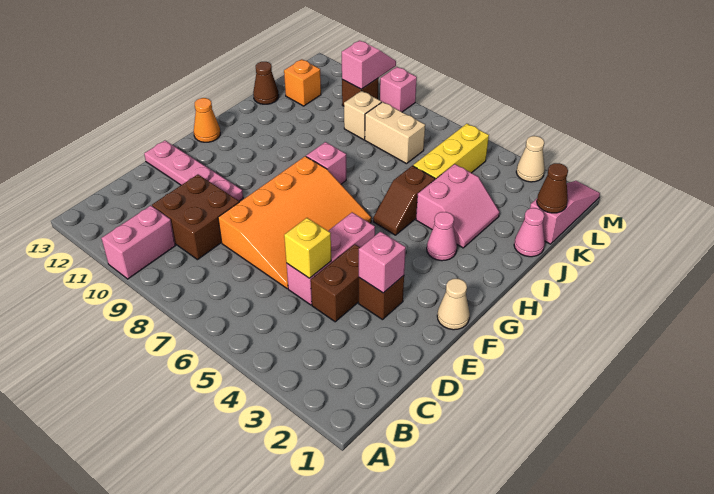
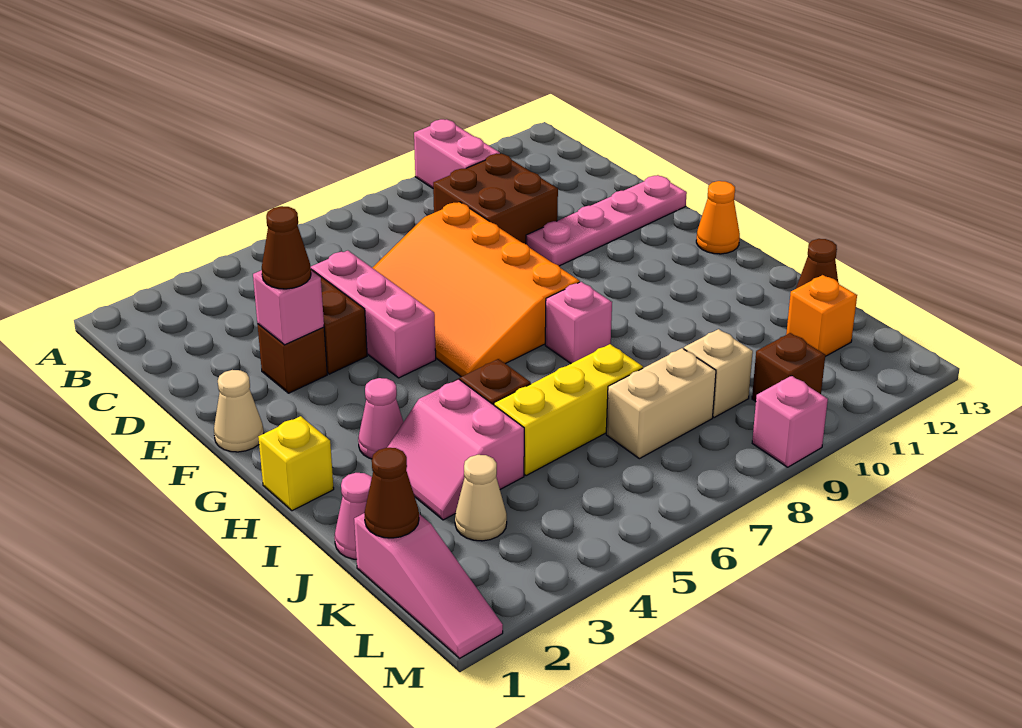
yellow 1x1 brick [284,218,331,278] -> yellow 1x1 brick moved to [258,416,334,511]
none -> brown 1x1 cone [262,206,311,289]
yellow 1x3 brick [413,124,489,179] -> yellow 1x3 brick turned to [494,344,643,476]
pink 1x2 slope [342,40,396,89] -> none
tan 1x1 cone [516,136,545,182] -> tan 1x1 cone moved to [455,455,507,541]

